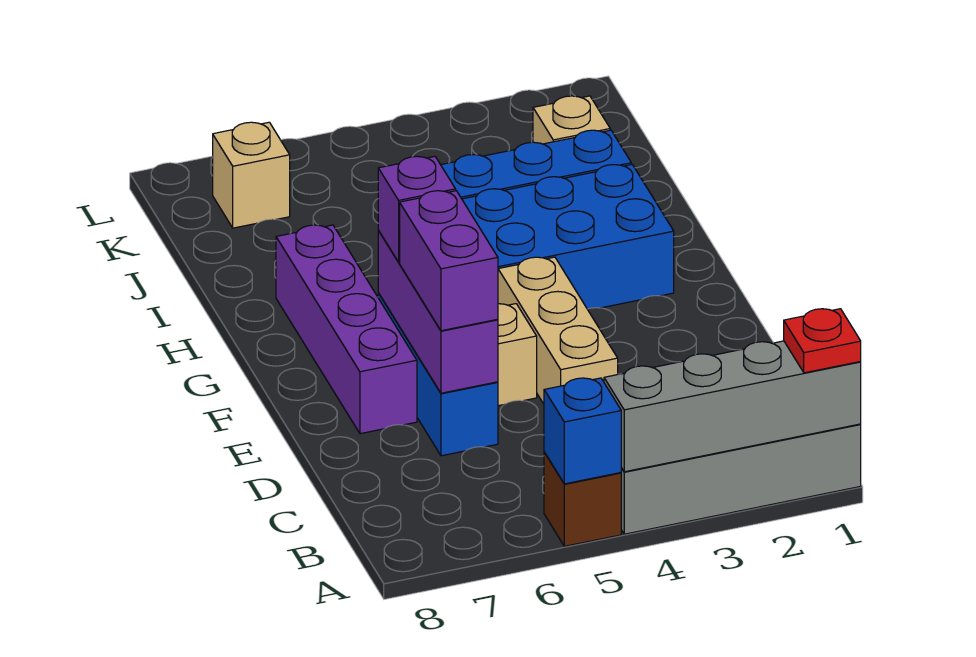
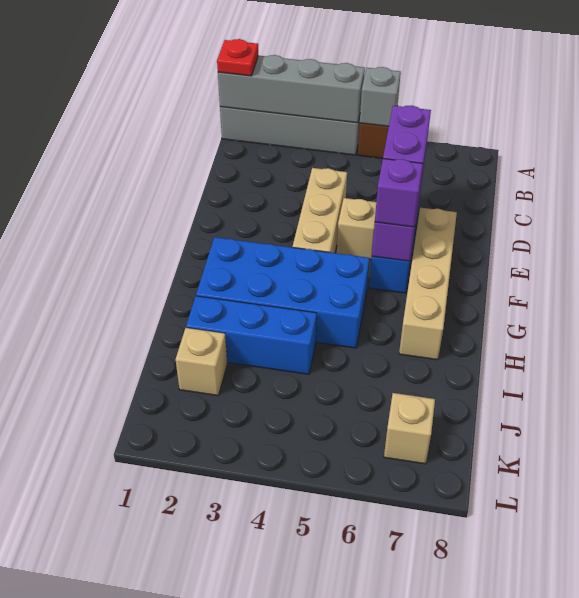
blue 1x1 brick [544,378,621,484] -> grey 1x1 brick [360,67,401,126]
purple 1x4 brick [276,225,417,434] -> tan 1x4 brick [399,208,457,360]

